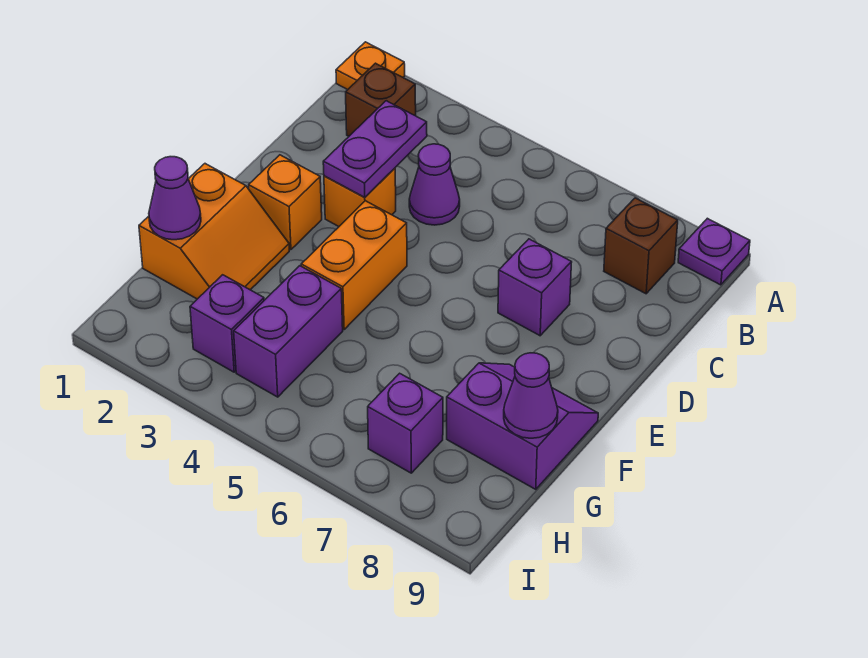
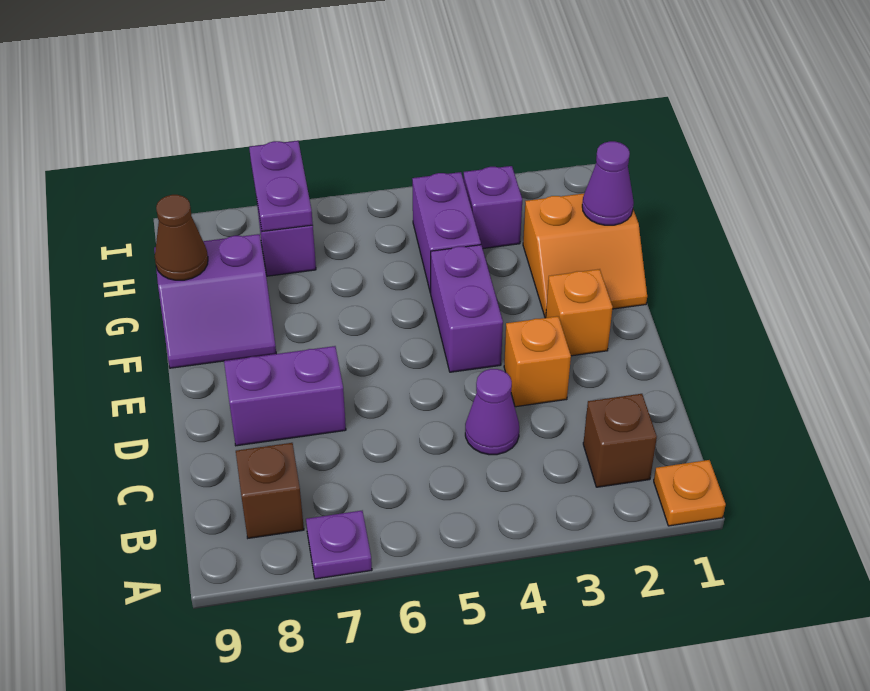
purple 1x1 plate [678,218,750,285] -> purple 1x1 plate moved to [306,511,372,579]
purple 1x2 plate [323,101,427,197] -> purple 1x2 plate moved to [249,141,313,231]
purple 1x1 brick [498,239,572,336] -> purple 1x2 brick [224,346,346,446]
orange 1x2 brick [301,201,407,329] -> purple 1x2 brick [431,245,503,372]
orange 2x2 slope [139,164,289,299] -> orange 2x2 slope turned to [523,194,647,318]
purple 1x1 cone [504,353,558,438] -> brown 1x1 cone [155,195,208,280]

